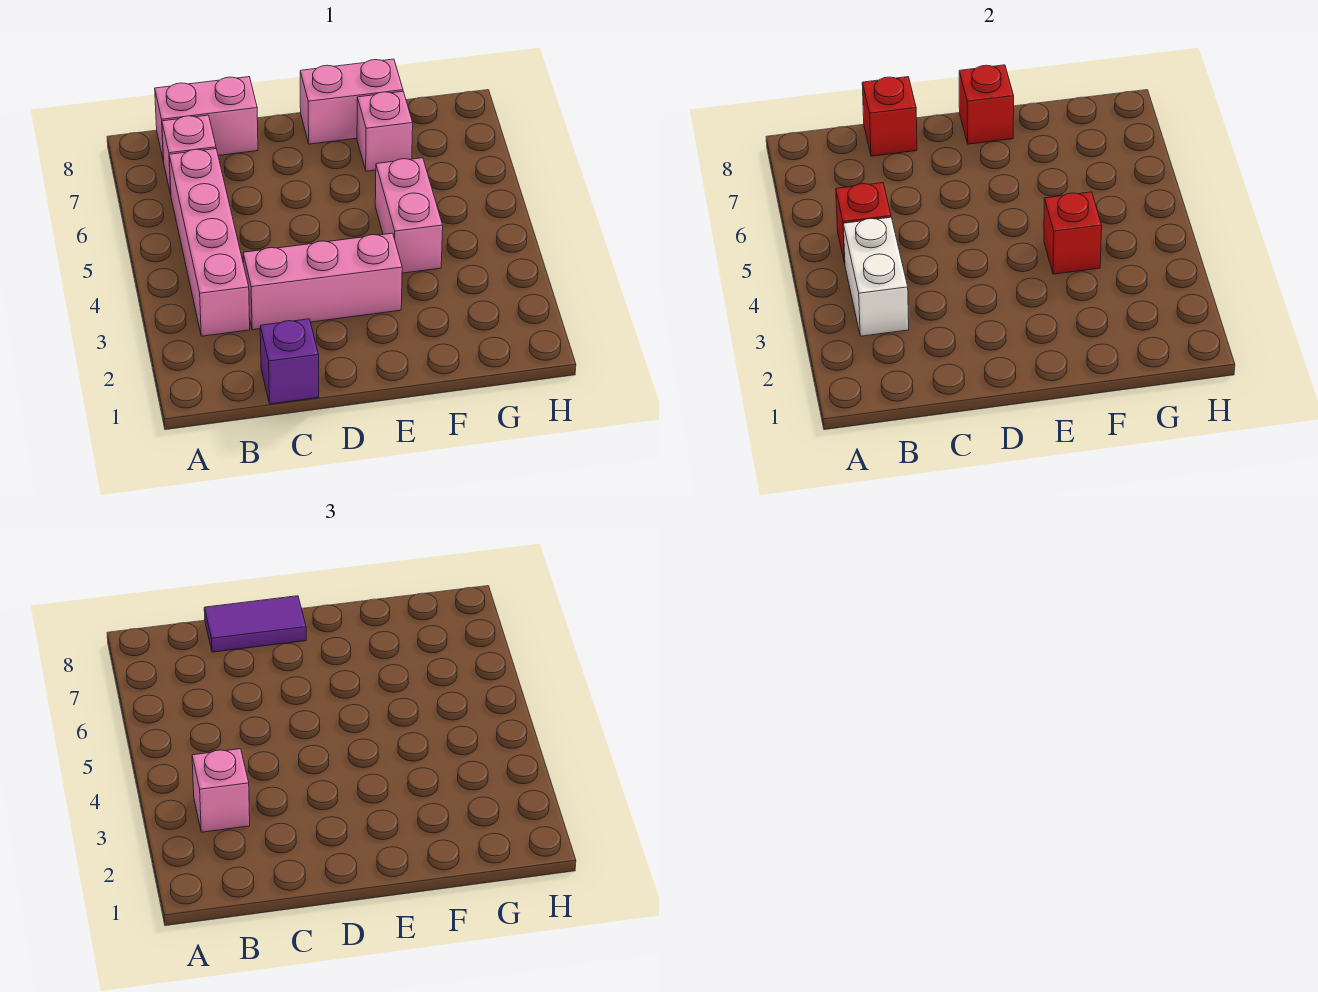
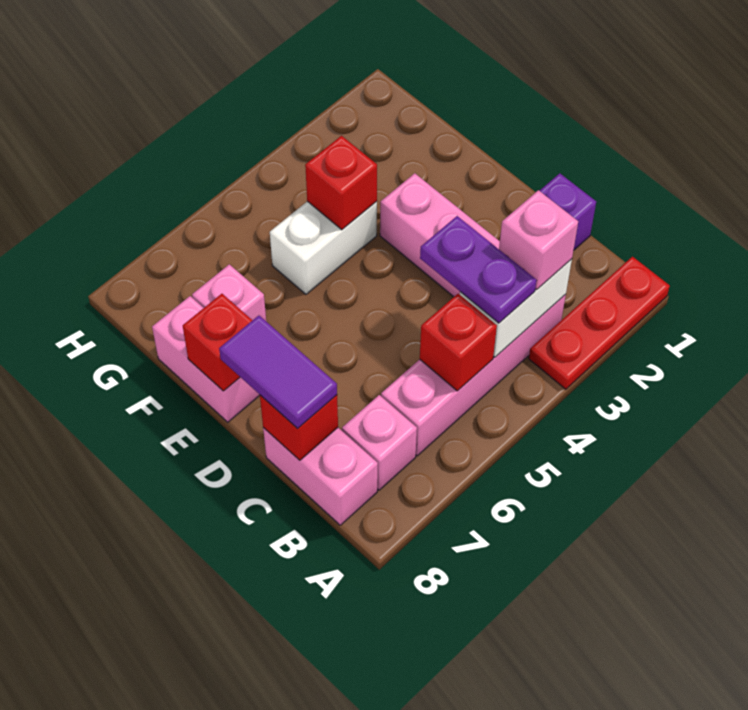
none -> red 1x3 plate [529,257,670,389]
none -> purple 1x2 plate [420,216,537,323]
pink 1x2 brick [375,158,443,273] -> white 1x2 brick [270,201,377,294]

